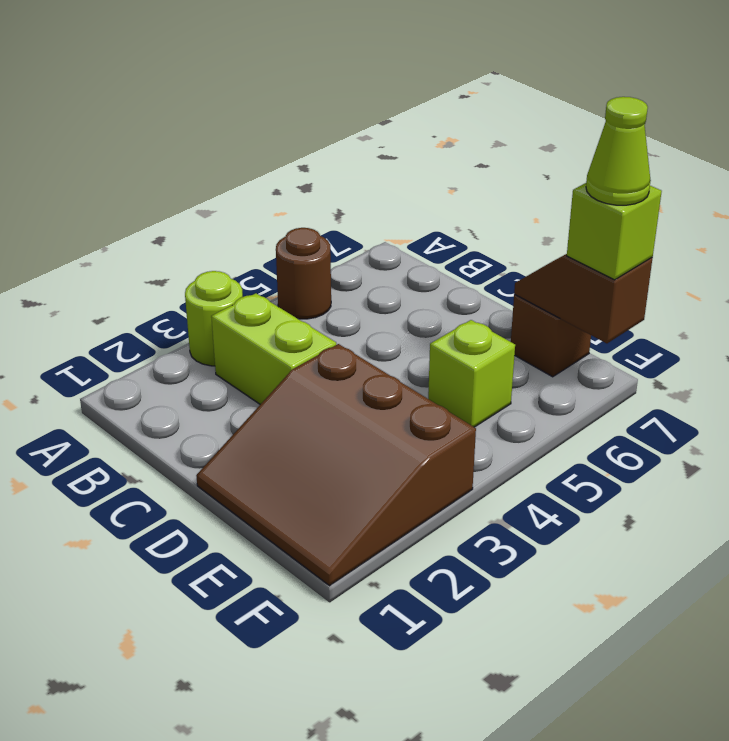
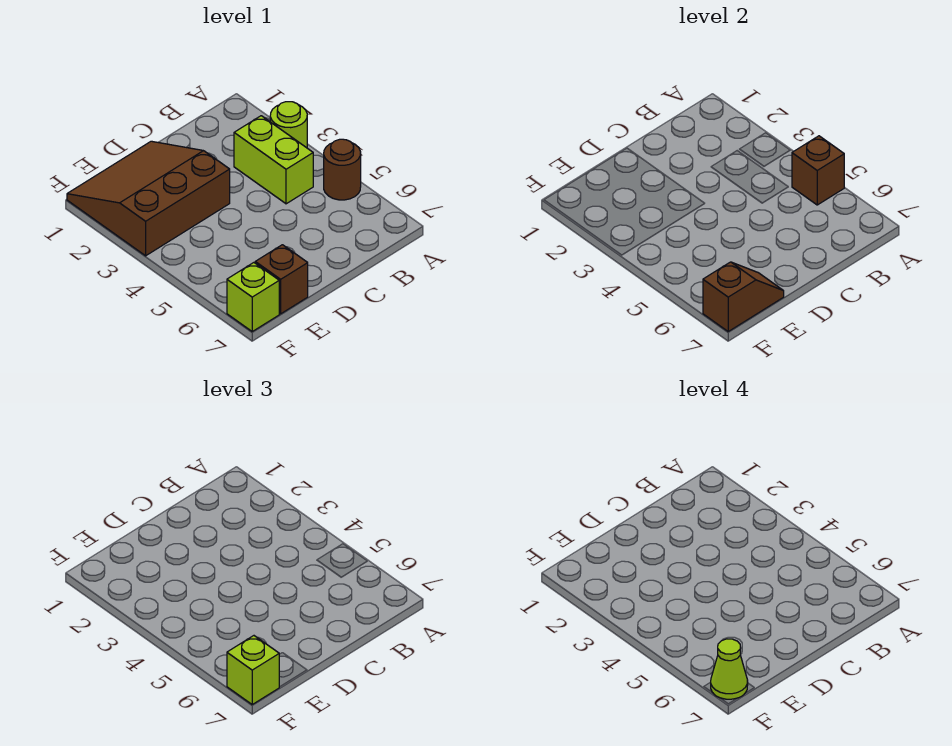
none -> brown 1x1 brick [792,136,844,205]
lime 1x2 brick [211,293,336,404] -> lime 1x2 brick turned to [234,116,313,204]
lime 1x1 brick [428,320,515,427] -> lime 1x1 brick moved to [227,263,279,331]

